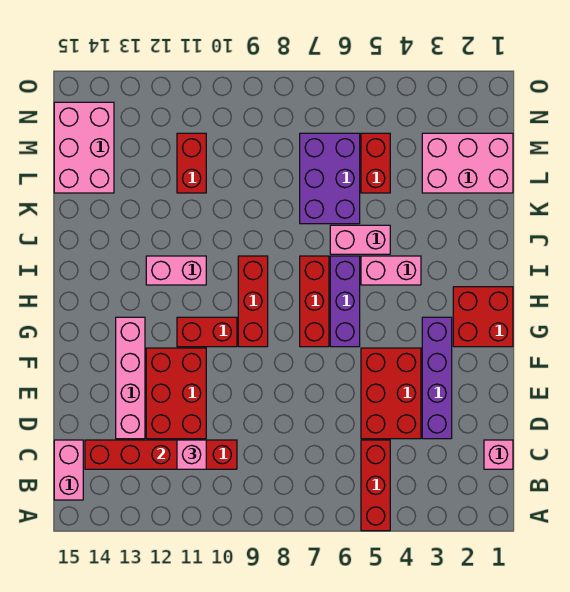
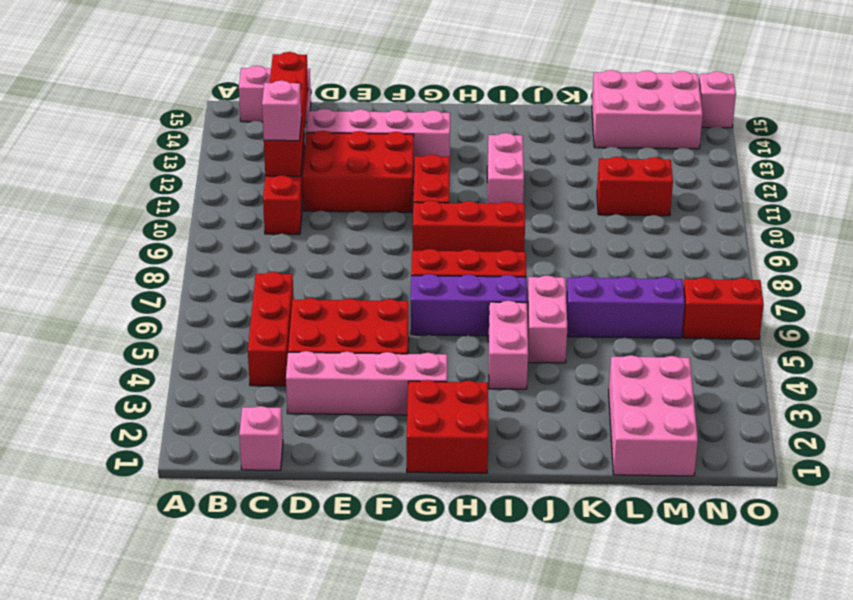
red 1x3 brick [361,440,390,531] -> red 1x3 brick turned to [248,272,294,386]
purple 1x4 brick [422,317,452,439] -> pink 1x4 brick [286,351,447,415]
purple 2x3 brick [300,133,360,224] -> purple 1x3 brick [566,276,685,338]
red 1x2 brick [361,133,390,193] -> red 1x2 brick moved to [682,278,764,339]
none -> pink 1x1 brick [699,71,736,128]

